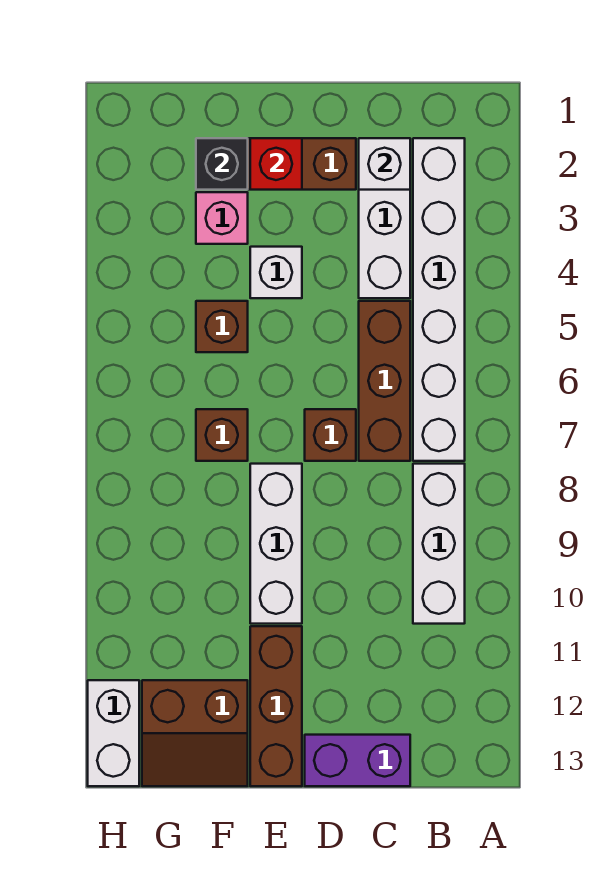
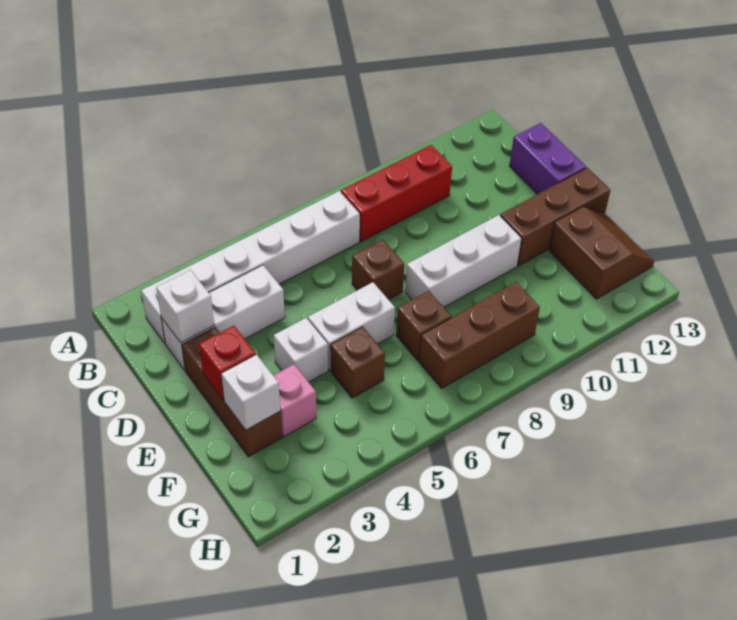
white 1x3 brick [413,464,465,624] -> red 1x3 brick [341,145,452,242]
brown 1x3 brick [359,301,410,461] -> brown 1x3 brick moved to [419,282,540,388]
black 1x1 brick [196,138,248,190] -> white 1x1 brick [221,355,280,430]
white 1x2 brick [88,680,139,786] -> white 1x2 brick moved to [308,282,395,370]

